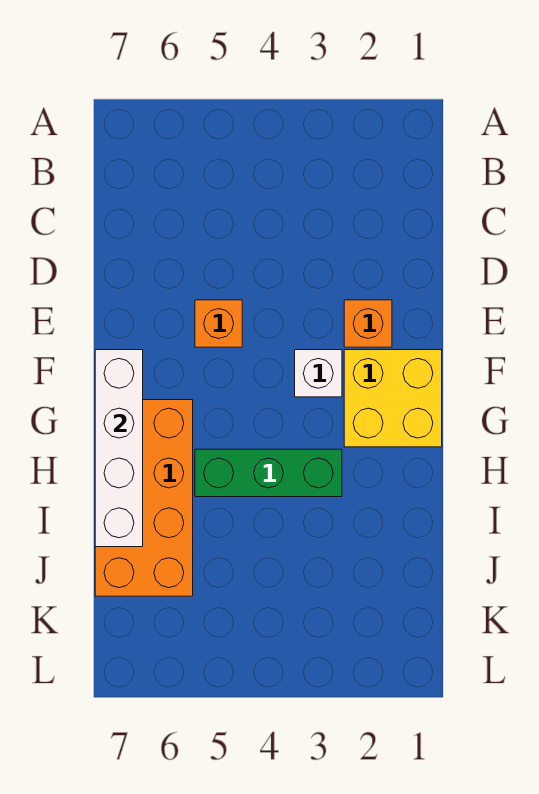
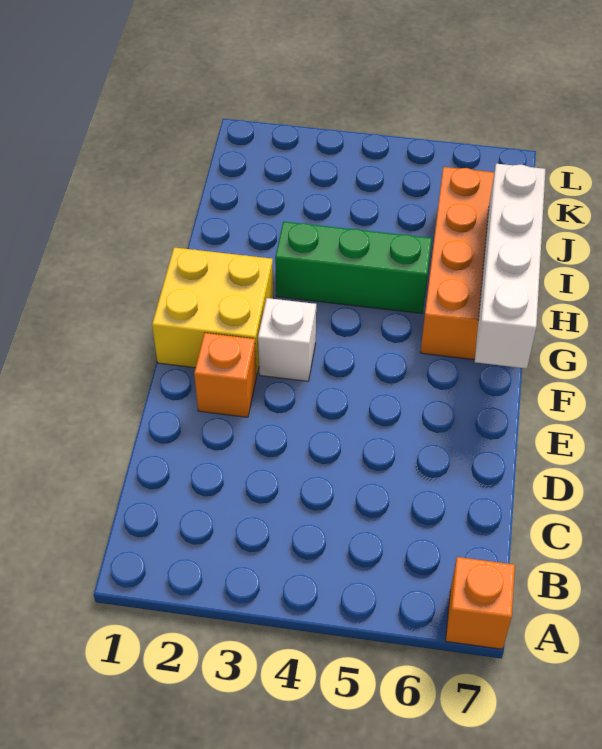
orange 1x1 brick [195,300,242,347] -> orange 1x1 brick moved to [446,557,515,649]

